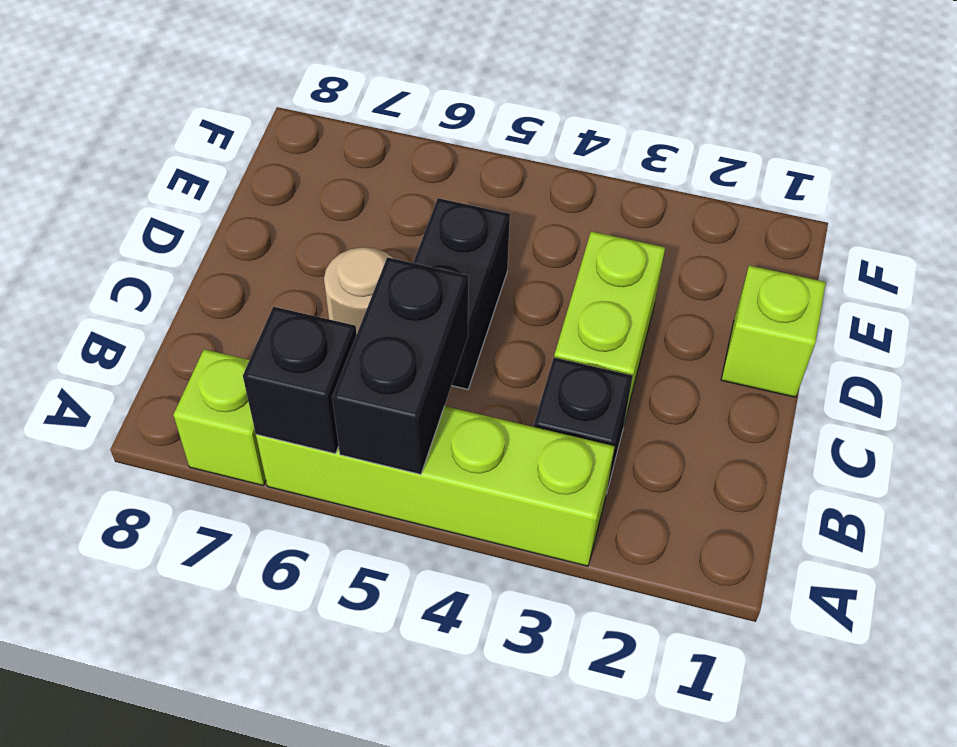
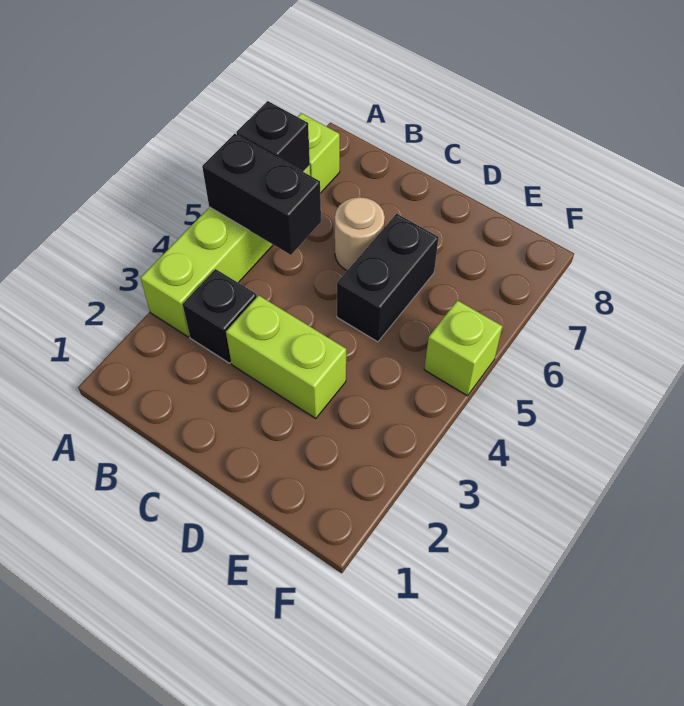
black 1x2 brick [413,198,510,389] -> black 1x2 brick turned to [337,214,439,342]
lime 1x1 brick [721,265,826,397] -> lime 1x1 brick moved to [424,300,502,396]

